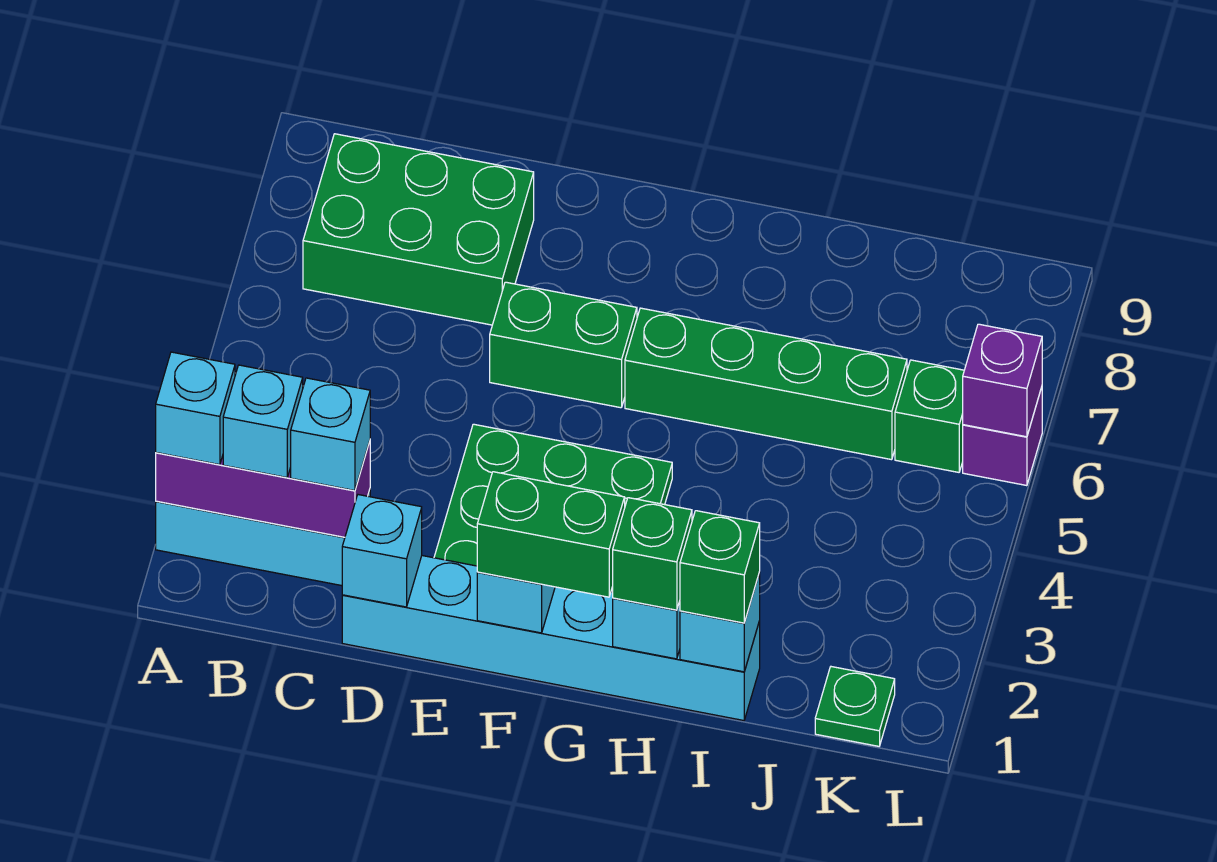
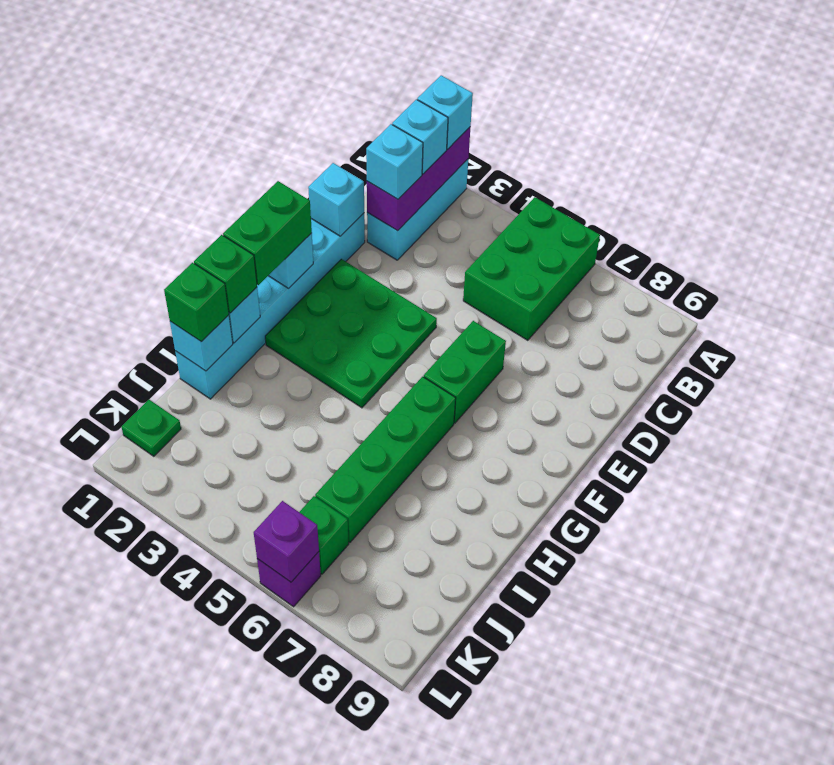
green 2x3 brick [303,134,534,325] -> green 2x3 brick moved to [463,197,600,340]

